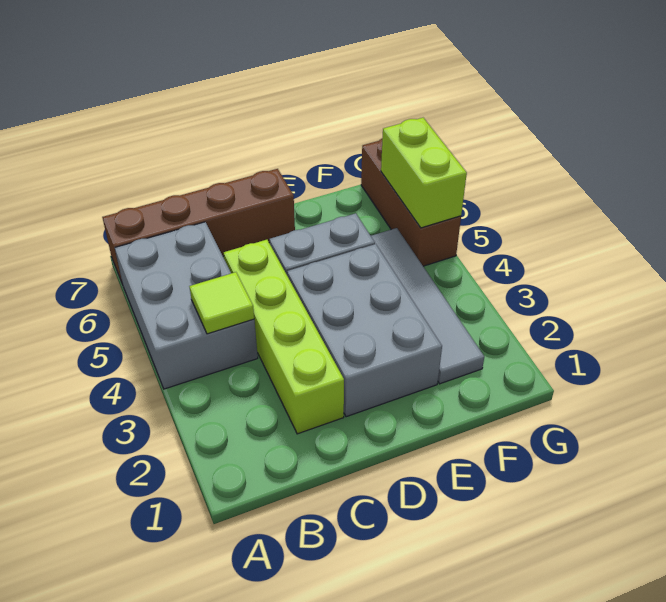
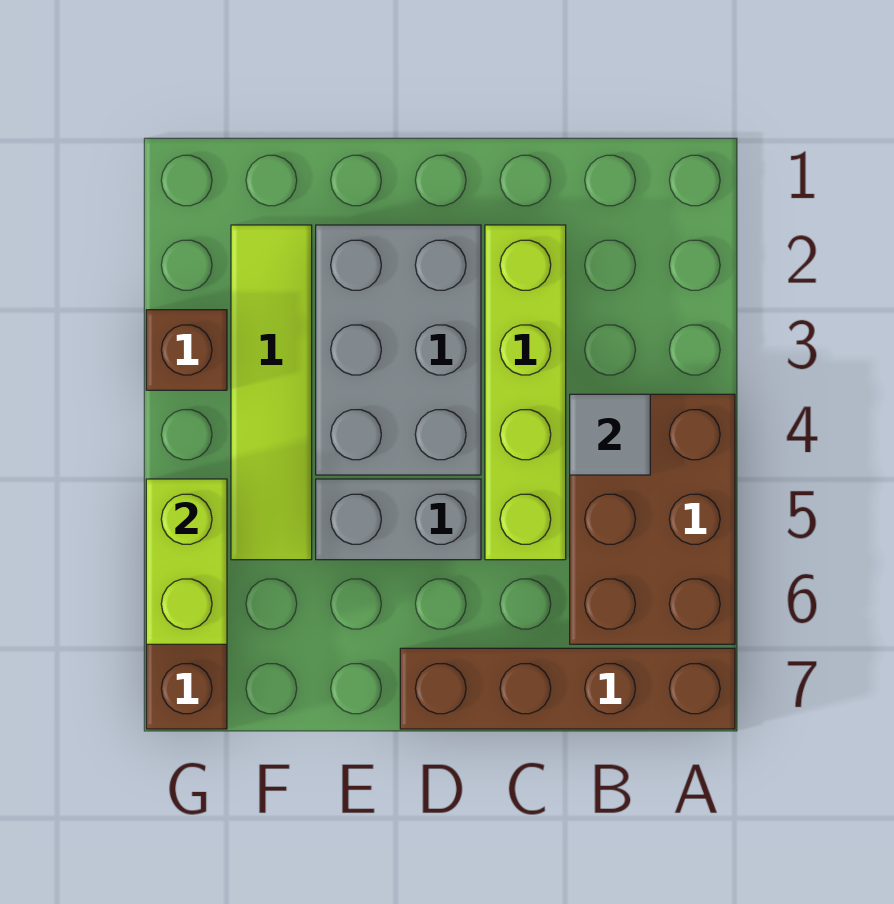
grey 2x3 brick [115,222,258,389] -> brown 2x3 brick [570,394,735,644]
lime 1x1 tile [189,272,254,334] -> grey 1x1 tile [570,394,650,475]
grey 1x4 tile [371,228,484,384] -> lime 1x4 tile [231,225,312,560]
none -> brown 1x1 brick [146,310,227,390]

